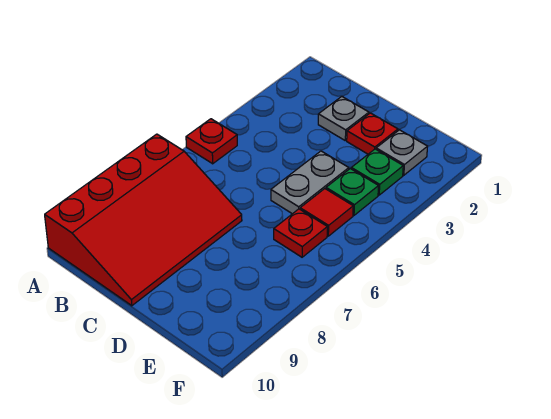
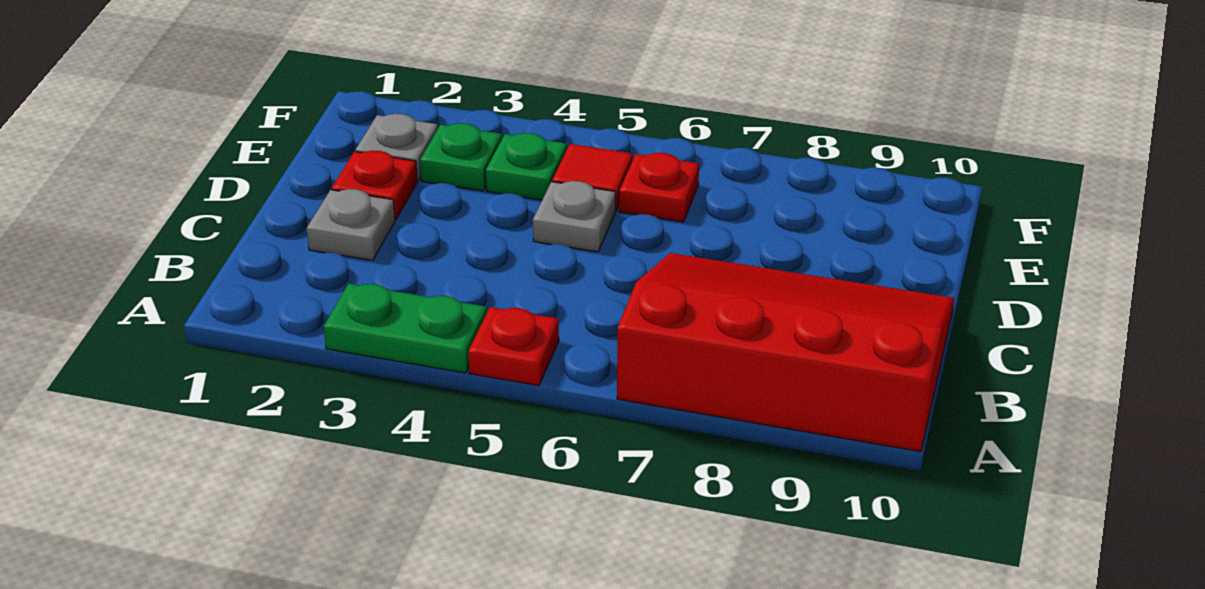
none -> green 1x2 plate [324,284,487,373]
grey 1x2 plate [271,151,349,214] -> grey 1x1 plate [533,181,615,252]

